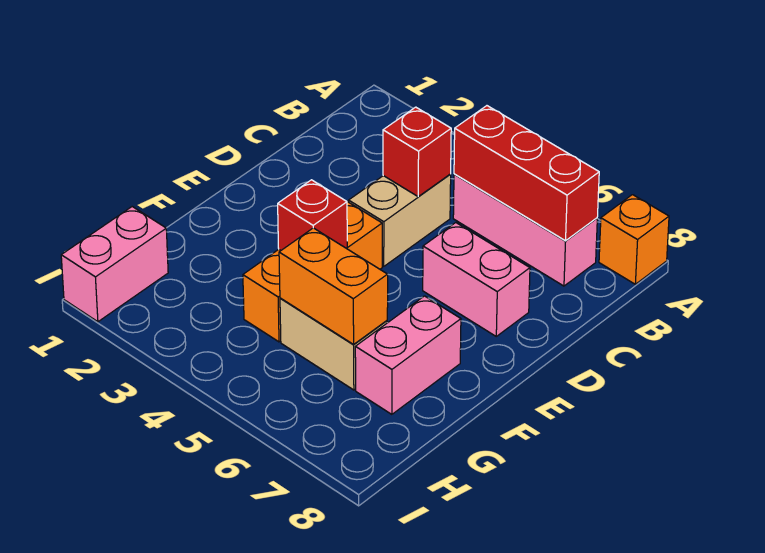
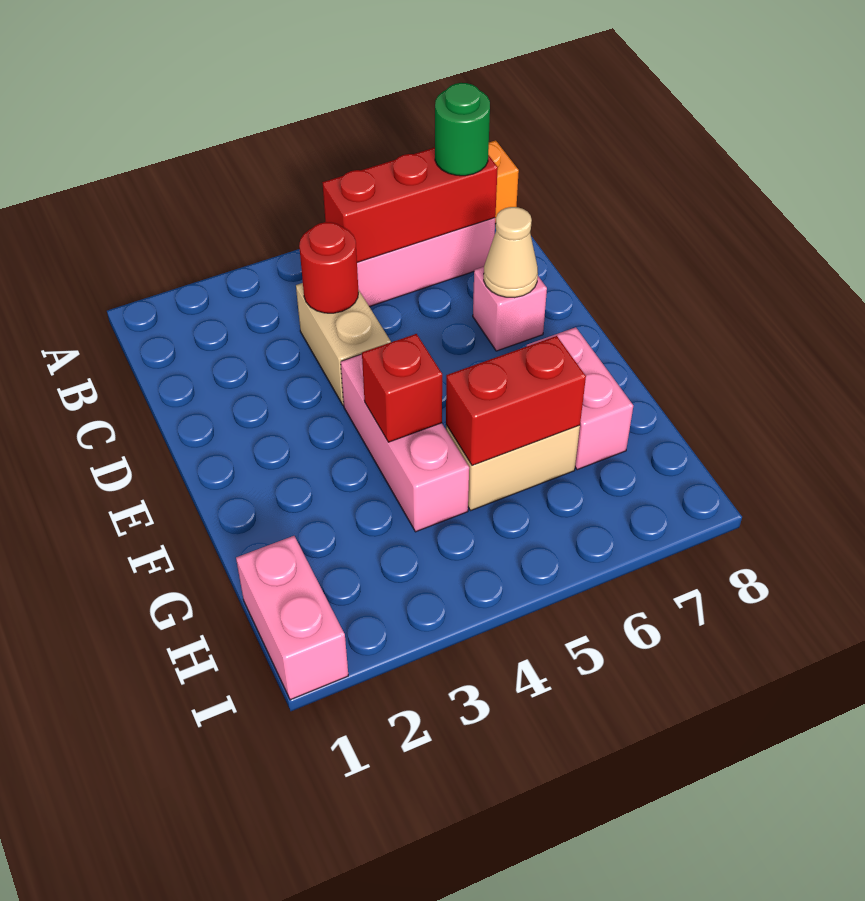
none -> green 1x1 round brick [435,83,490,176]
red 1x1 brick [383,107,451,196] -> red 1x1 round brick [299,222,358,313]
pink 1x2 brick [423,223,530,336] -> pink 1x1 brick [473,267,547,351]
none -> tan 1x1 cone [484,207,538,298]
orange 1x3 brick [243,202,382,342] -> pink 1x3 brick [341,354,469,532]
orange 1x2 brick [279,228,388,344] -> red 1x2 brick [446,336,586,465]

